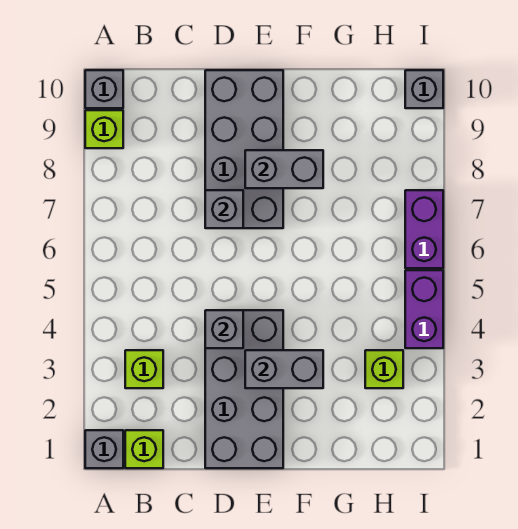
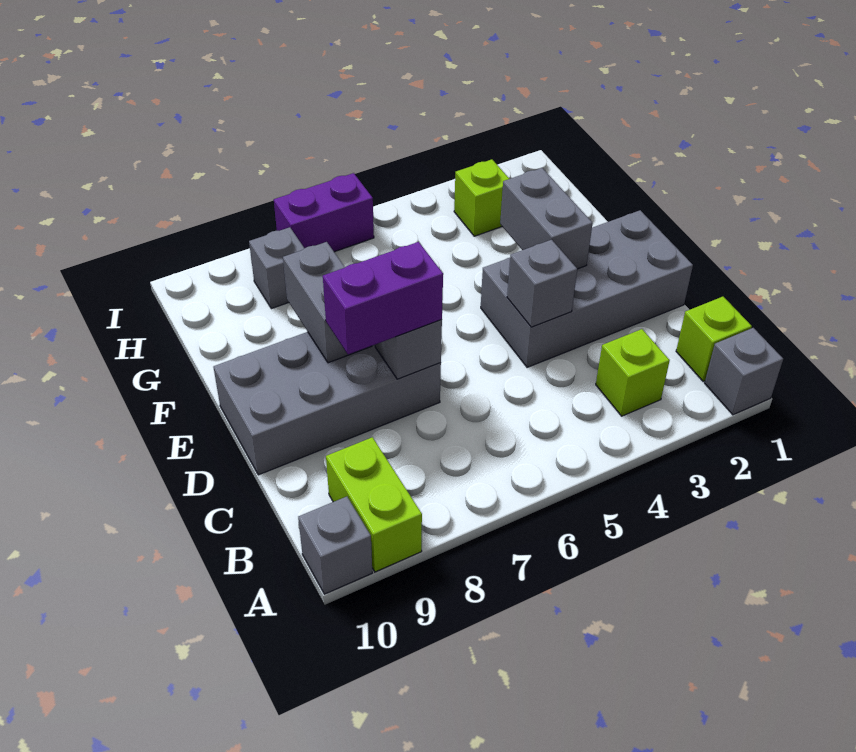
lime 1x1 brick [85,110,123,148] -> lime 1x2 brick [326,437,422,572]
purple 1x2 brick [405,270,443,348] -> purple 1x2 brick moved to [323,242,443,355]
grey 1x1 brick [405,70,443,108] -> grey 1x1 brick moved to [249,227,304,309]

